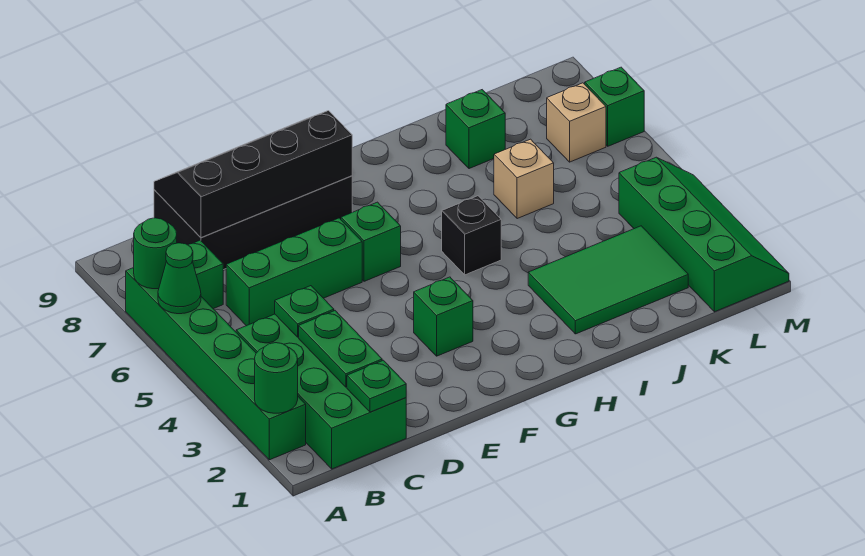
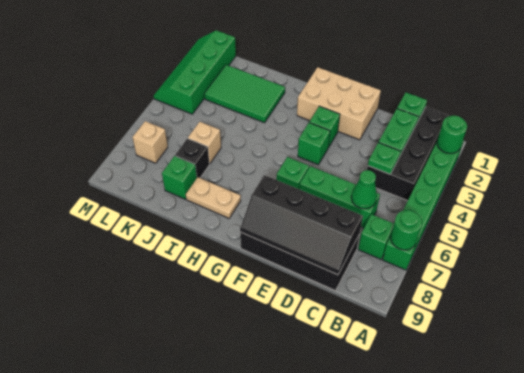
green 1x1 cone [158,243,201,314] -> green 1x1 cone moved to [351,170,377,209]
green 2x4 brick [236,314,406,469] -> black 2x4 brick [367,107,448,201]
none -> tan 2x3 brick [297,67,381,140]
black 1x1 brick [442,196,501,275] -> black 1x1 brick moved to [175,138,209,178]
none -> tan 1x2 plate [186,177,241,218]
green 1x1 brick [585,67,644,146] -> green 1x1 brick moved to [298,123,330,165]

